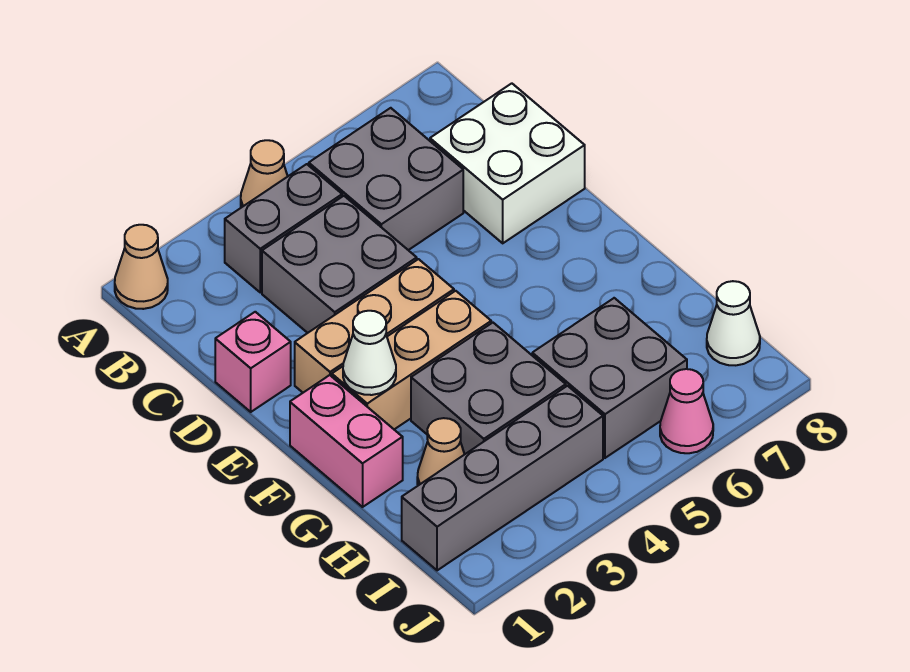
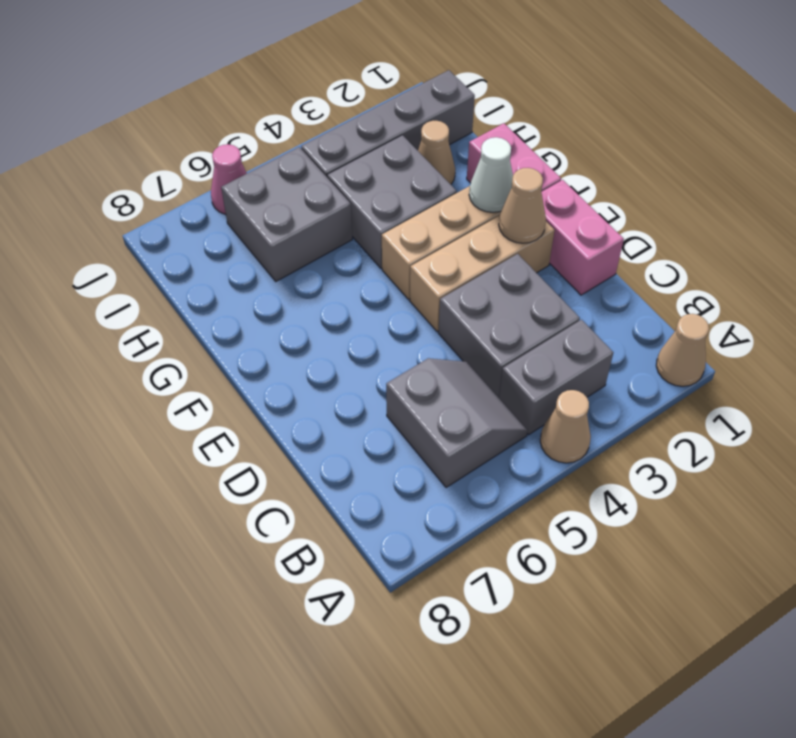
grey 2x2 brick [309,108,463,250] -> grey 2x2 slope [386,358,528,488]
white 2x2 brick [430,83,585,243] -> none
pink 1x1 brick [215,312,291,412] -> pink 1x2 brick [542,180,624,295]
none -> tan 1x1 cone [499,168,546,243]
white 1x1 cone [707,281,760,365] -> none

